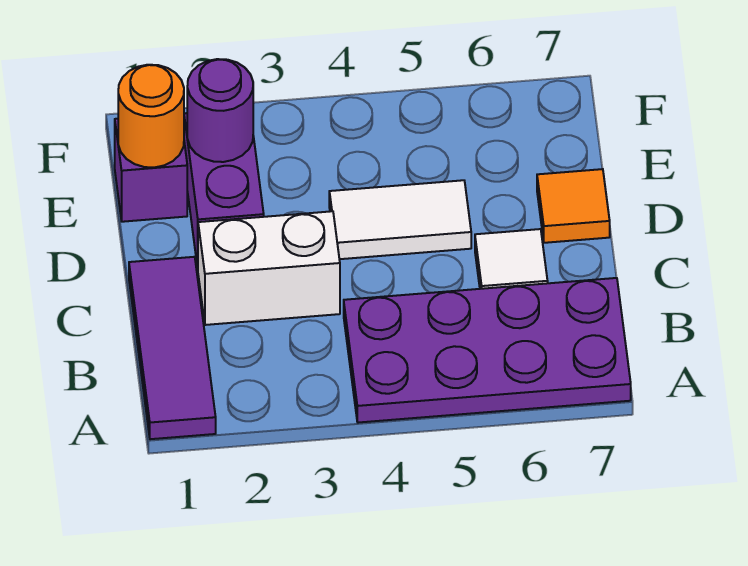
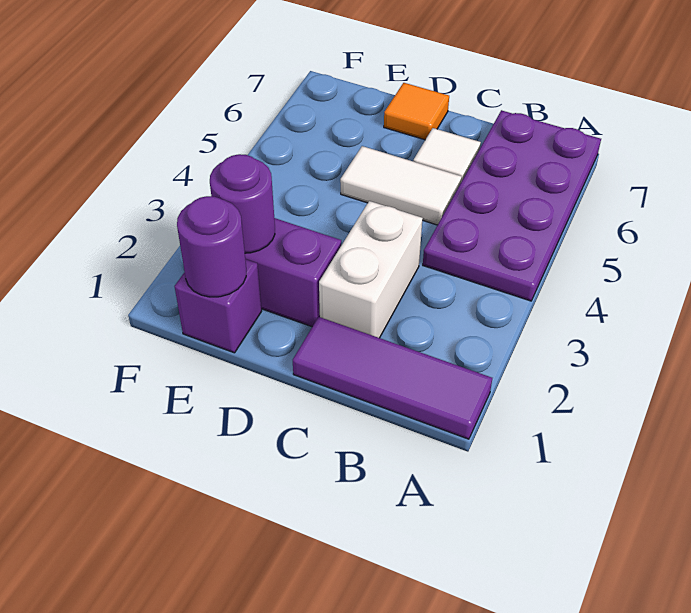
white 1x2 tile [329,180,471,259] -> white 1x2 tile turned to [340,146,462,225]
orange 1x1 round brick [118,65,184,167] -> purple 1x1 round brick [177,196,246,297]

